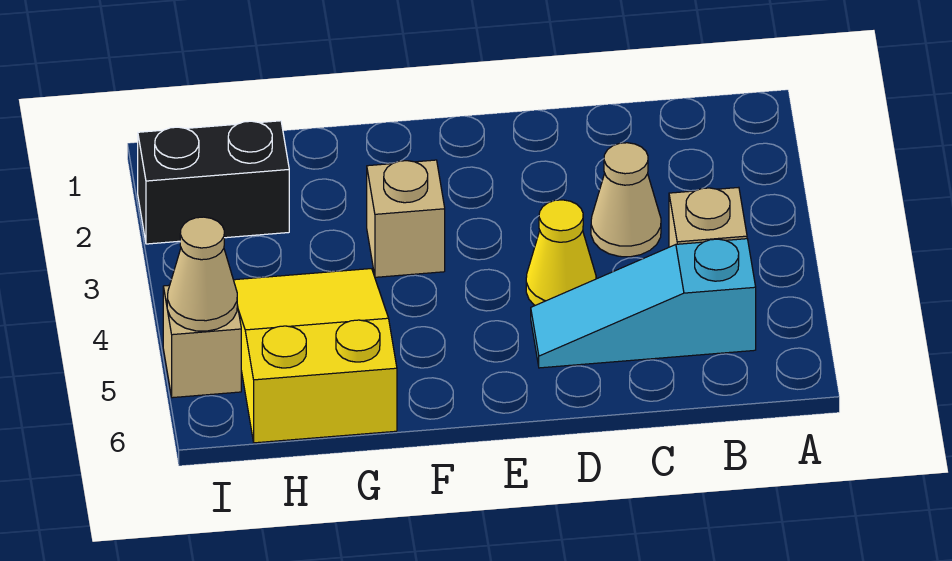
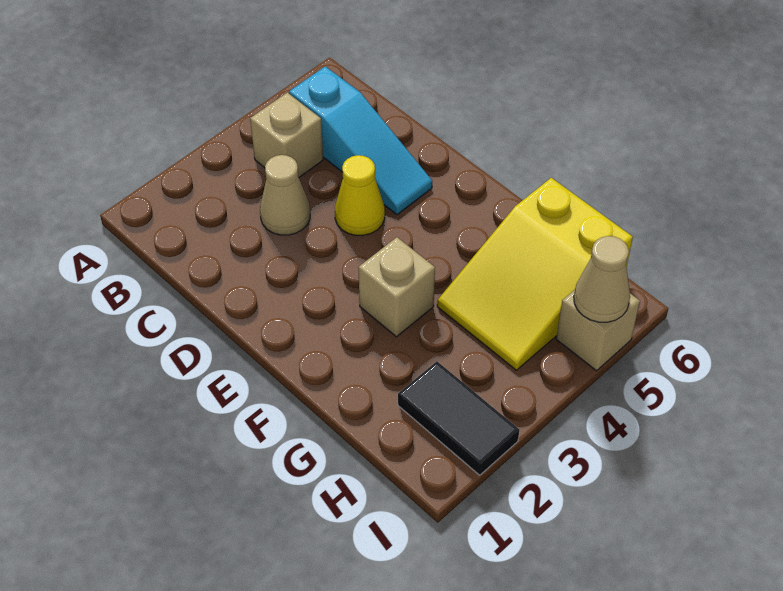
black 1x2 brick [138,121,289,244] -> black 1x2 tile [398,361,519,475]

